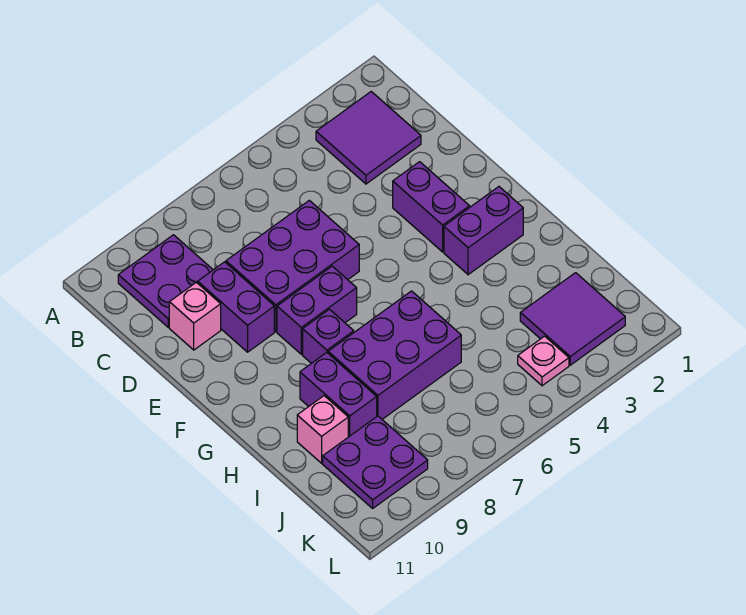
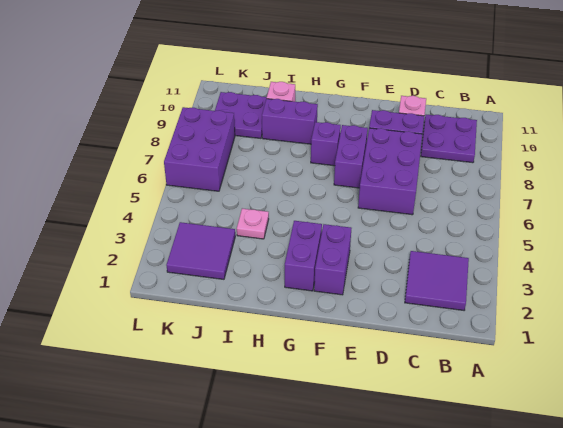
purple 1x2 brick [393,162,470,252] -> purple 1x2 brick turned to [314,224,351,295]
purple 2x3 brick [328,291,461,419] -> purple 2x3 brick moved to [164,107,235,191]
pink 1x1 plate [518,336,569,386] -> pink 1x1 plate moved to [237,208,269,239]

